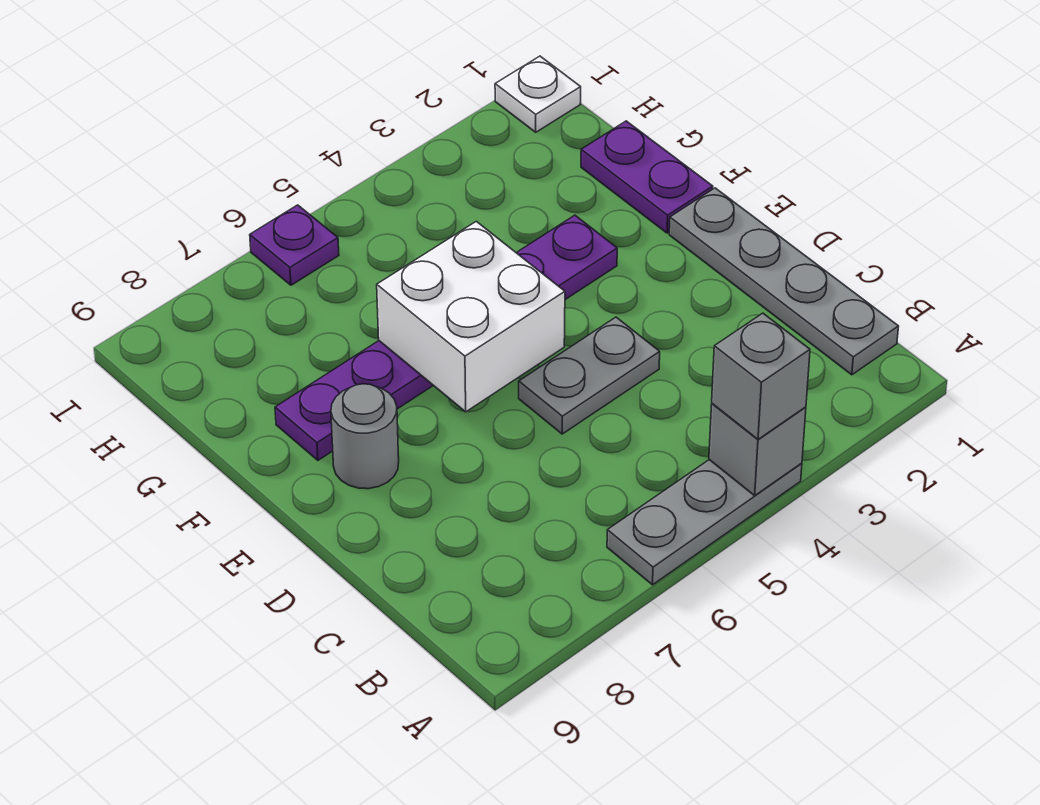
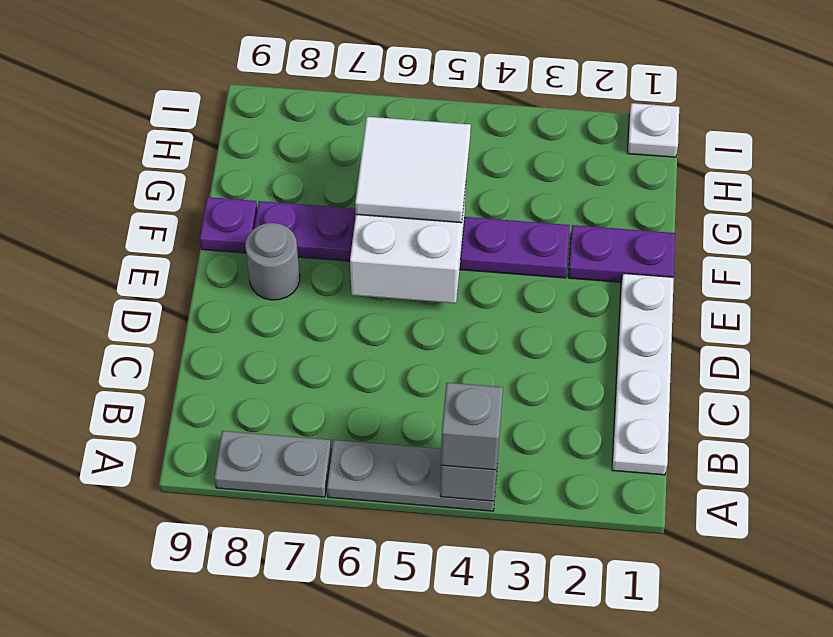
grey 1x4 plate [669,188,899,375] -> white 1x4 plate [612,273,674,475]
grey 1x2 plate [519,317,660,434] -> grey 1x2 plate moved to [214,431,331,497]
purple 1x2 plate [581,121,713,233] -> purple 1x2 plate turned to [568,225,675,282]
none -> white 2x2 tile [355,117,471,223]
purple 1x1 plate [250,205,339,285] -> purple 1x1 plate moved to [200,197,257,253]

